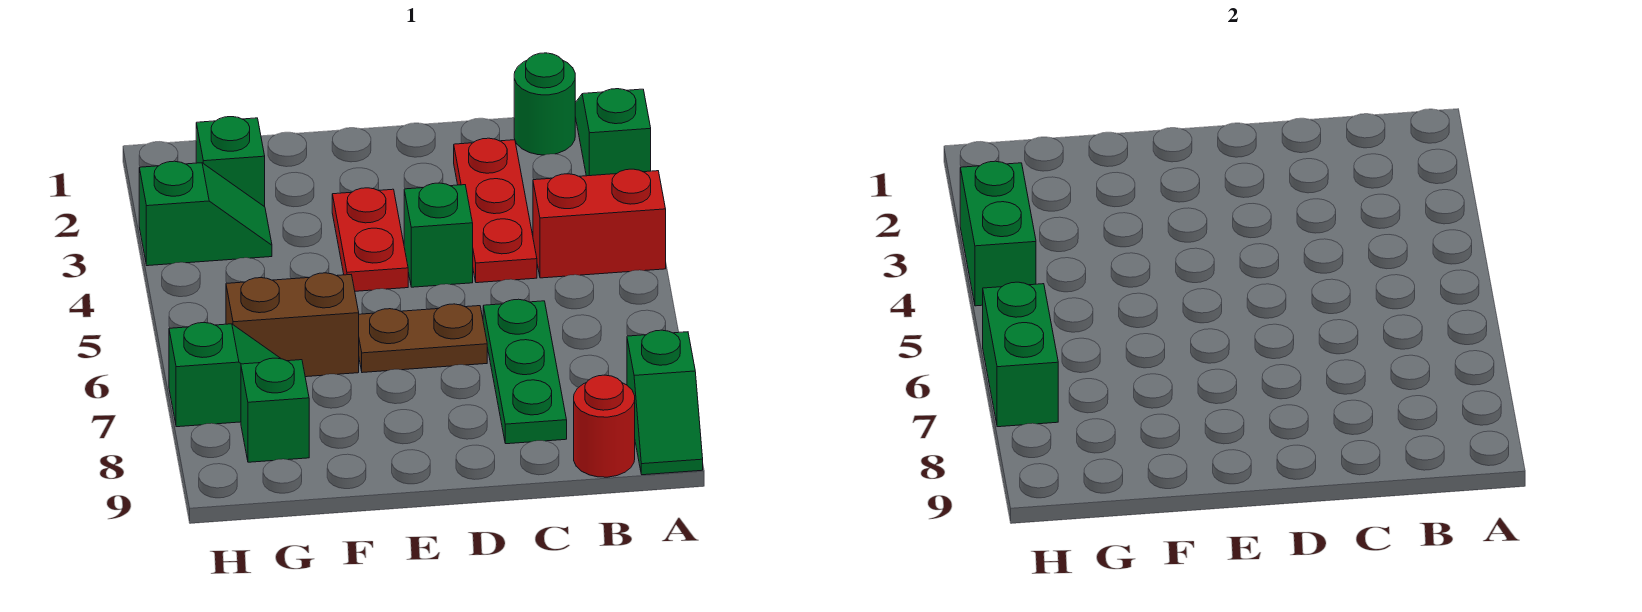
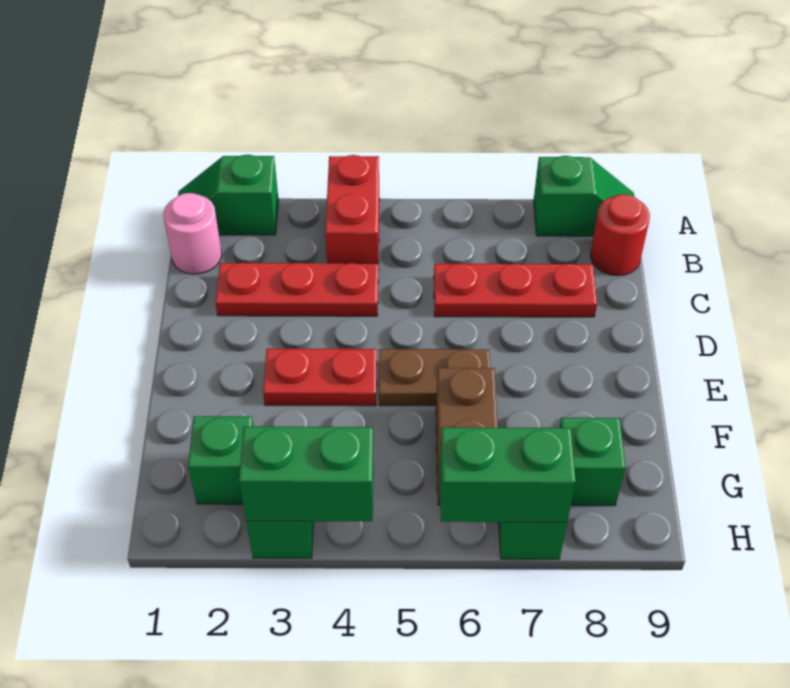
green 1x1 round brick [514,53,575,155] -> pink 1x1 round brick [163,193,222,274]
green 1x3 plate [483,299,567,444] -> red 1x3 plate [434,263,597,317]
green 1x1 brick [404,183,473,287] -> none
brown 1x2 plate [359,304,487,373] -> brown 1x2 plate turned to [379,349,490,406]

